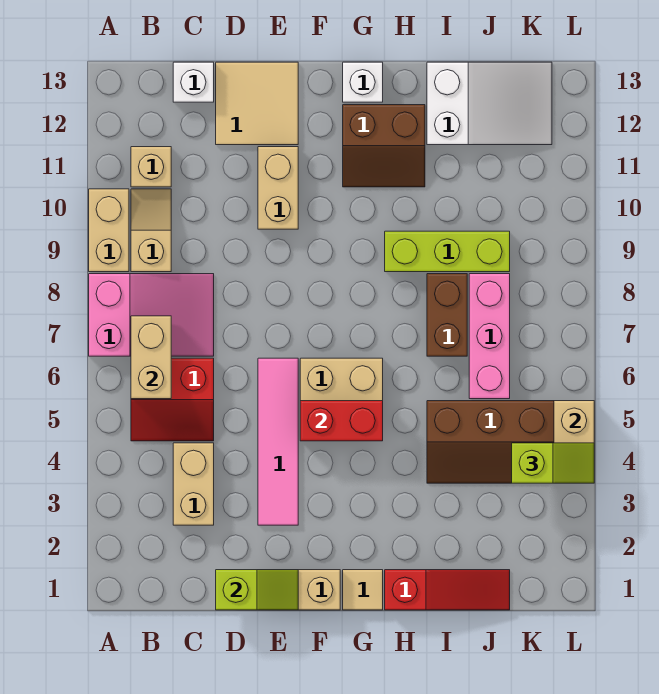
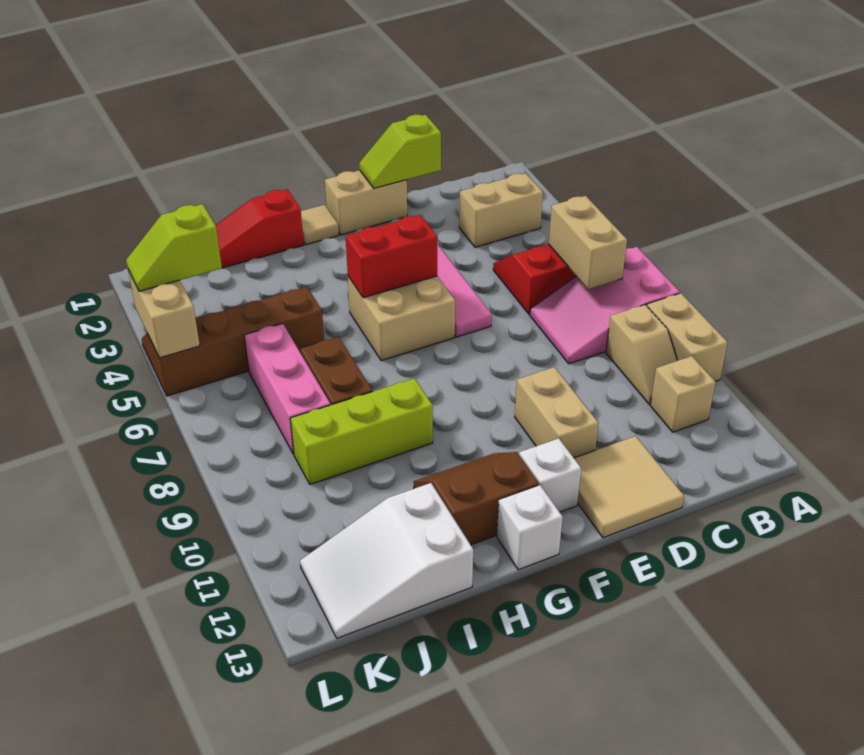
tan 1x2 brick [173,443,214,525] -> tan 1x2 brick turned to [459,173,543,247]
white 1x1 brick [173,62,214,102] -> white 1x1 brick moved to [519,438,581,512]

